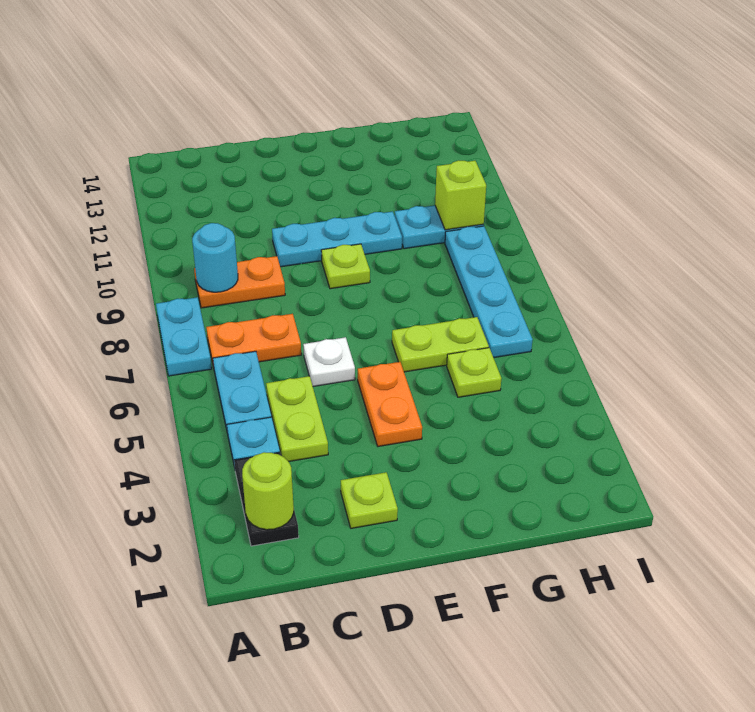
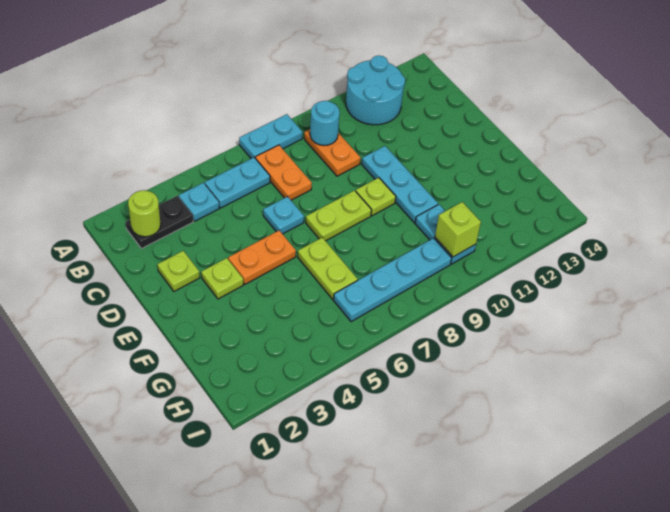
none -> cyan 2x2 round brick [346,55,405,125]
lime 1x2 plate [266,376,328,461] -> lime 1x2 plate moved to [306,191,371,241]
white 1x1 plate [303,337,355,386] -> cyan 1x1 plate [263,197,304,234]
lime 1x1 plate [447,348,501,397] -> lime 1x1 plate moved to [201,258,243,299]

